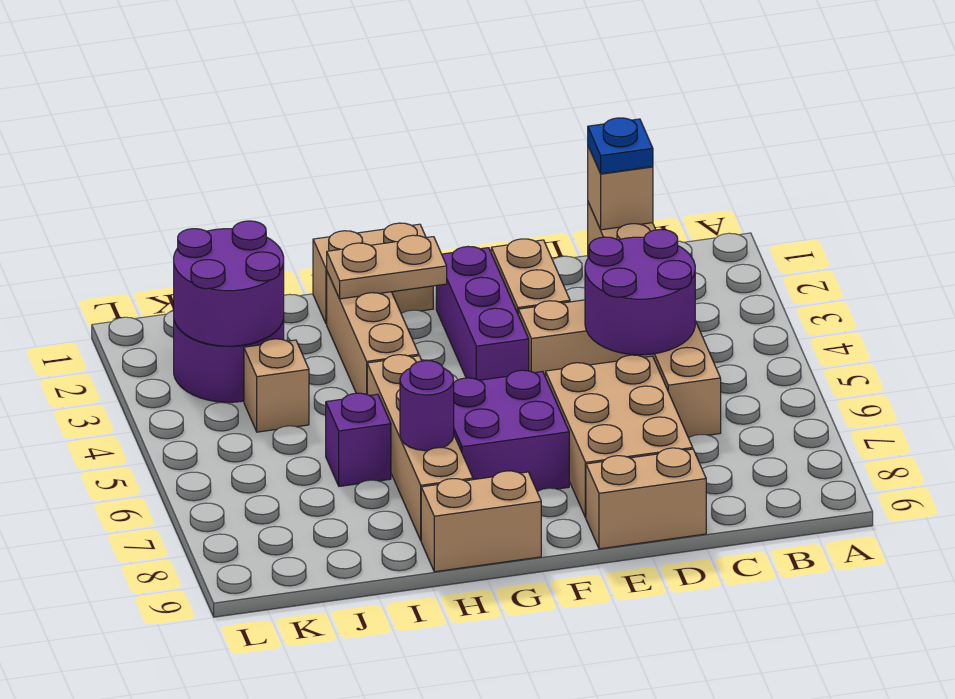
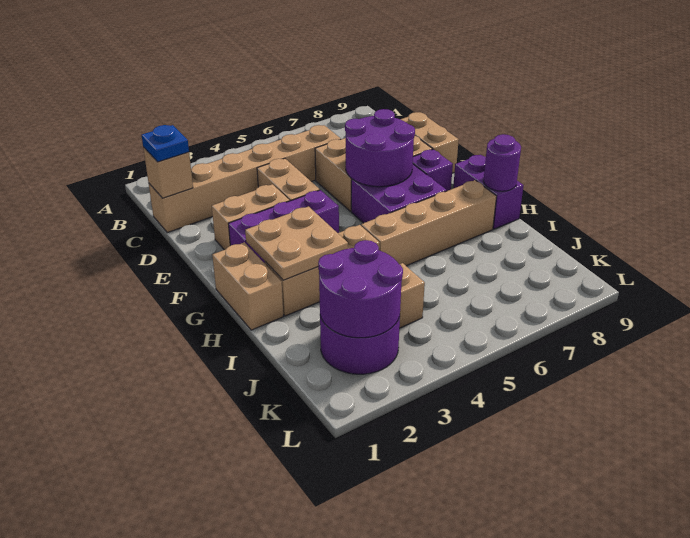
purple 2x2 round brick [585,230,695,355] -> purple 2x2 round brick moved to [345,109,415,187]
tan 1x2 plate [327,235,447,299] -> tan 2x2 plate [245,207,348,280]
tan 1x2 brick [421,471,541,572] -> purple 1x2 brick [453,155,524,229]
purple 1x1 round brick [400,361,454,451] -> purple 1x1 round brick moved to [483,134,521,191]
purple 1x1 brick [326,393,391,486] -> purple 1x1 brick moved to [413,149,453,191]

